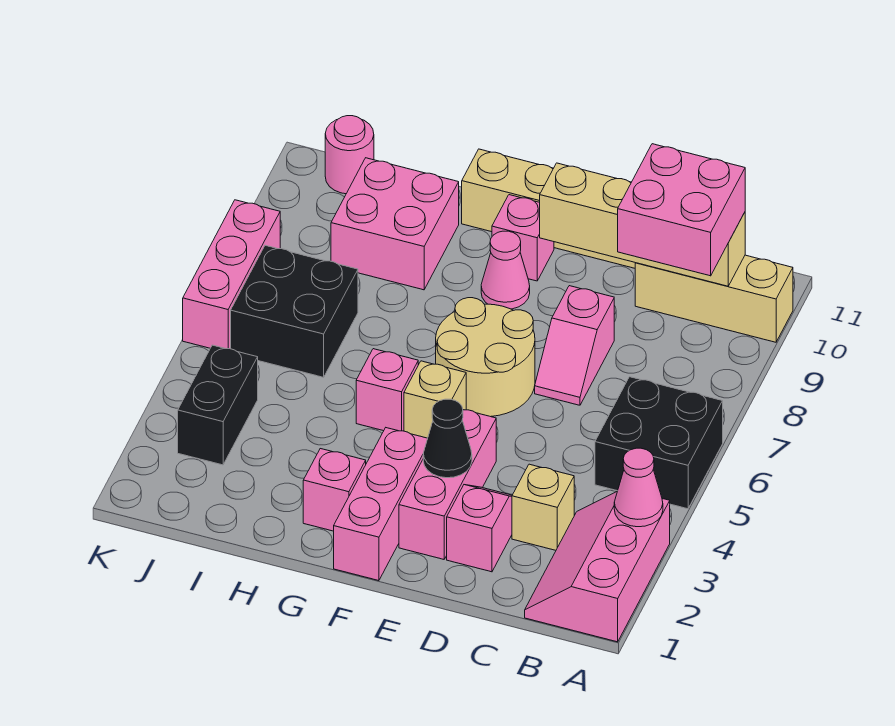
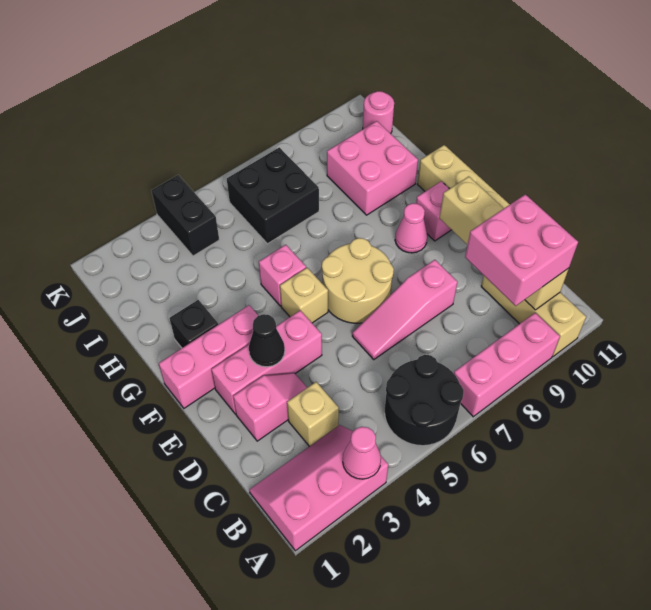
black 2x2 brick [595,377,723,509] -> black 2x2 round brick [385,355,464,446]
pink 1x2 slope [535,286,614,405] -> pink 1x3 slope [352,260,457,359]
pink 1x1 brick [303,449,366,531] -> black 1x1 brick [169,300,218,348]
black 1x2 brick [178,345,258,465] -> black 1x2 brick turned to [151,175,219,256]
pink 1x3 brick [183,200,280,349] -> pink 1x3 brick moved to [454,313,560,417]

